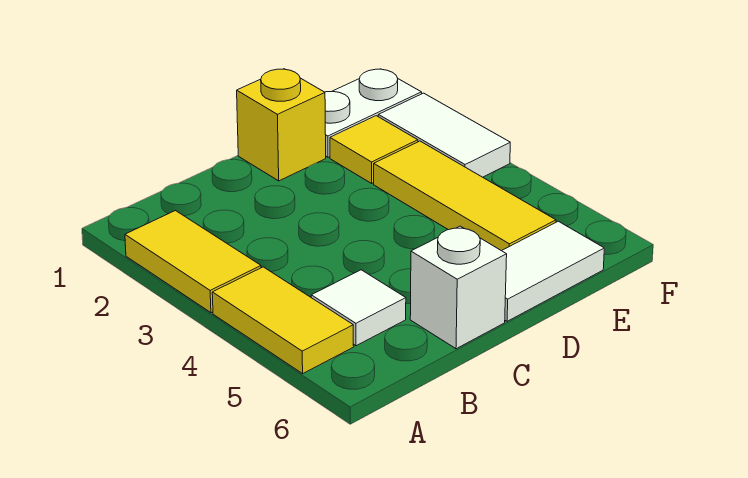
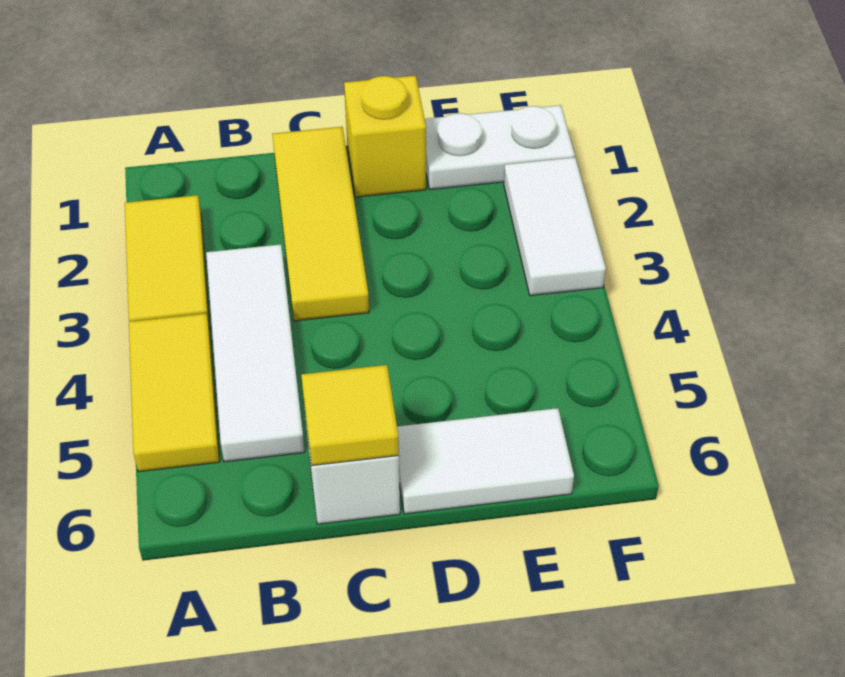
white 1x1 tile [311,270,406,346] -> white 1x3 tile [206,244,305,462]
yellow 1x1 tile [330,116,418,183] -> yellow 1x1 tile moved to [301,365,399,466]
yellow 1x3 tile [374,141,556,251] -> yellow 1x3 tile moved to [272,127,369,321]

